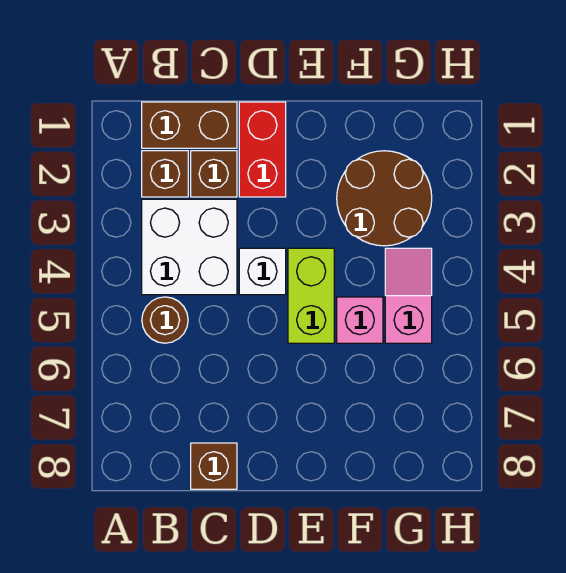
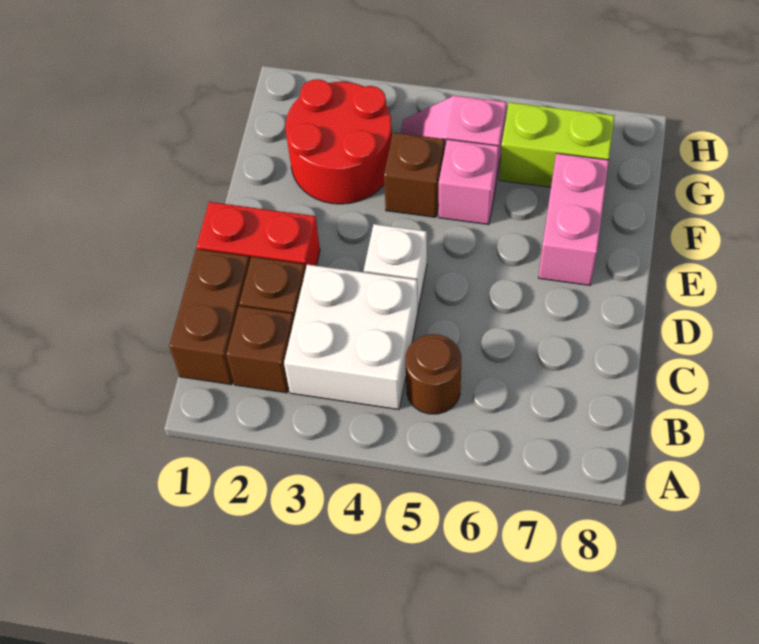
brown 1x1 brick [191,443,237,489] -> brown 1x1 brick moved to [384,132,444,217]
lime 1x2 brick [288,248,334,343] -> lime 1x2 brick moved to [499,102,614,187]
none -> pink 1x2 brick [539,153,609,285]
brown 2x2 round brick [337,151,432,246] -> red 2x2 round brick [285,79,392,204]

